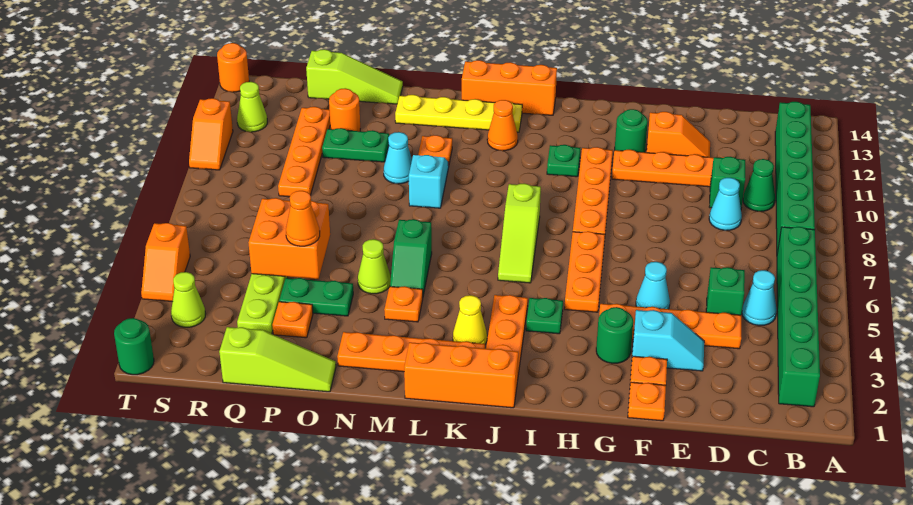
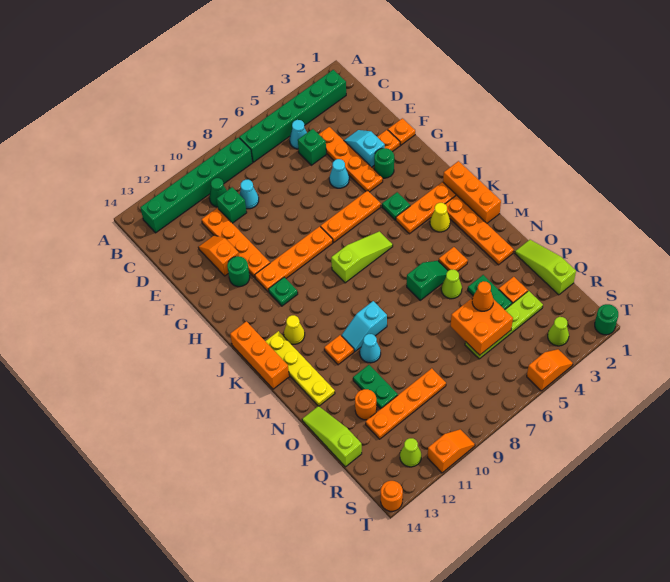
orange 1x1 cone [487,100,518,151] -> yellow 1x1 cone [284,315,305,344]

